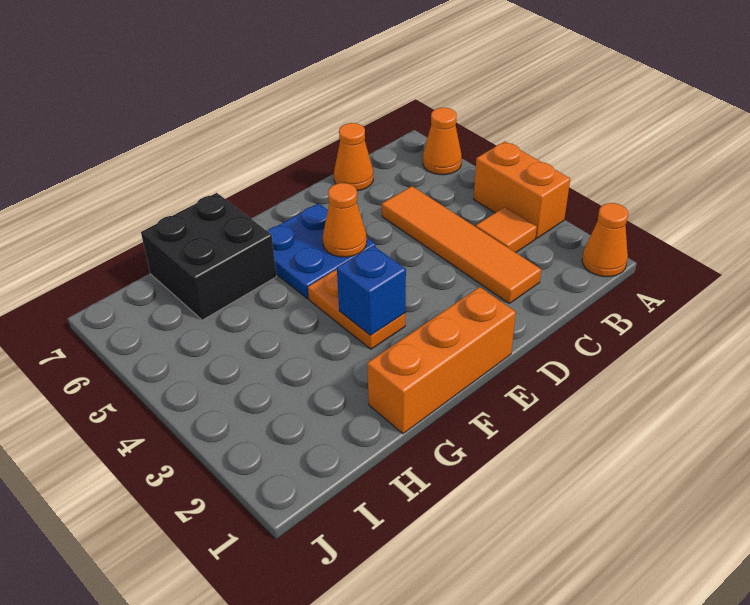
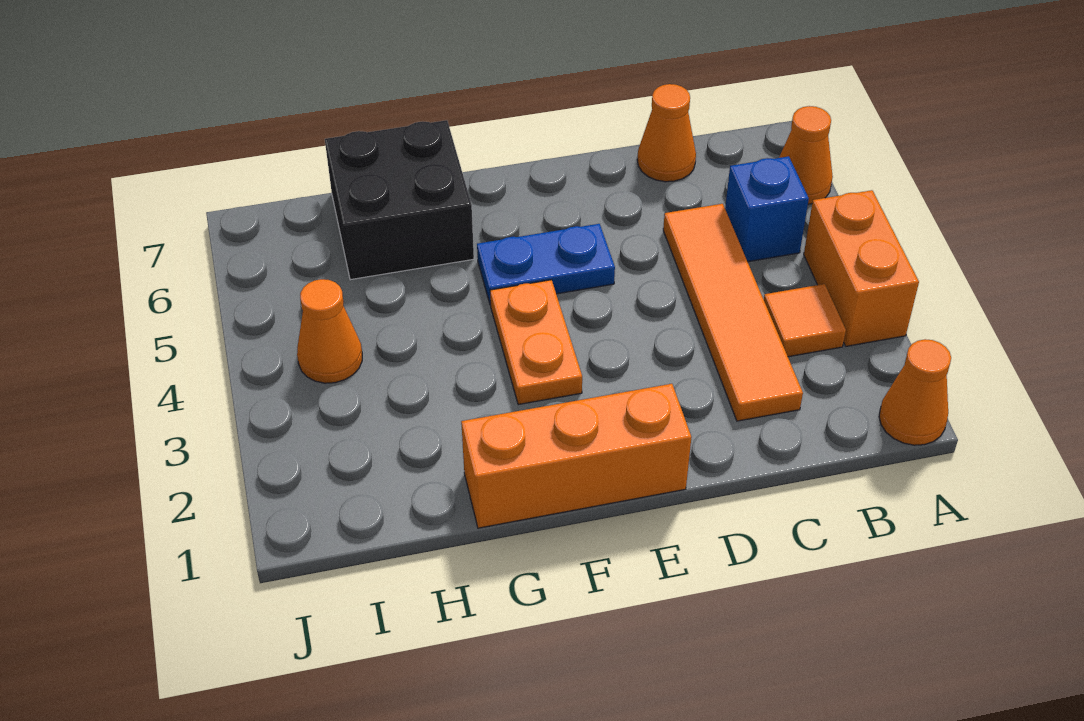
blue 2x2 plate [268,203,376,299] -> blue 1x2 plate [477,224,615,305]
orange 1x1 cone [323,183,367,257] -> orange 1x1 cone moved to [297,279,362,383]
blue 1x1 brick [337,246,406,336] -> blue 1x1 brick moved to [725,156,809,262]

